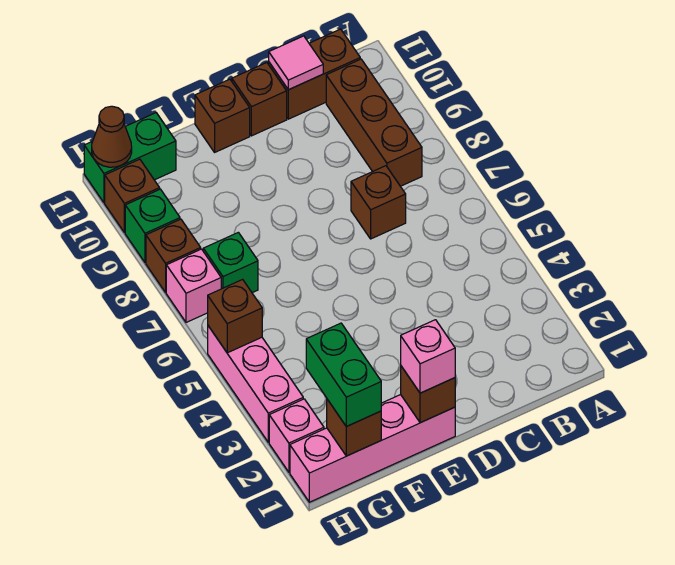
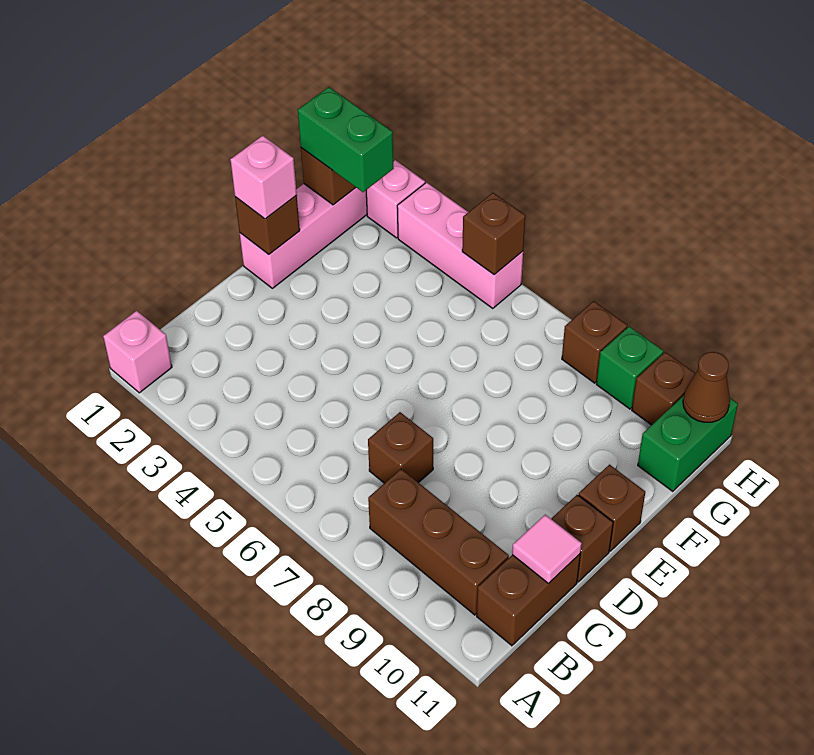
green 1x1 brick [203,232,258,293] -> none
pink 1x1 brick [166,249,221,322] -> pink 1x1 brick moved to [103,311,172,393]

